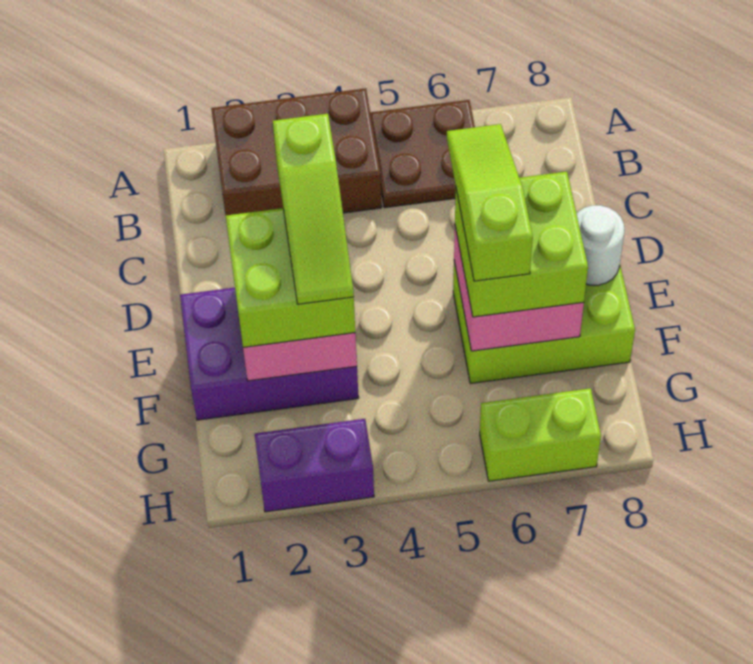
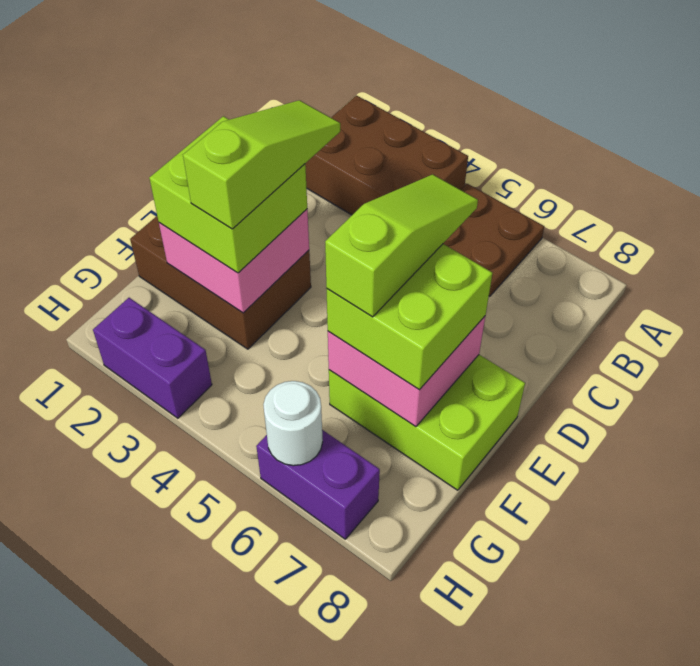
lime 1x3 slope [273,114,354,304] -> lime 1x3 slope turned to [183,100,340,229]
purple 2x3 brick [180,288,359,420] -> brown 2x3 brick [130,216,311,349]
white 1x1 round brick [576,205,624,285] -> white 1x1 round brick moved to [263,381,323,466]
lime 1x2 brick [480,388,601,481] -> purple 1x2 brick [256,430,380,539]

